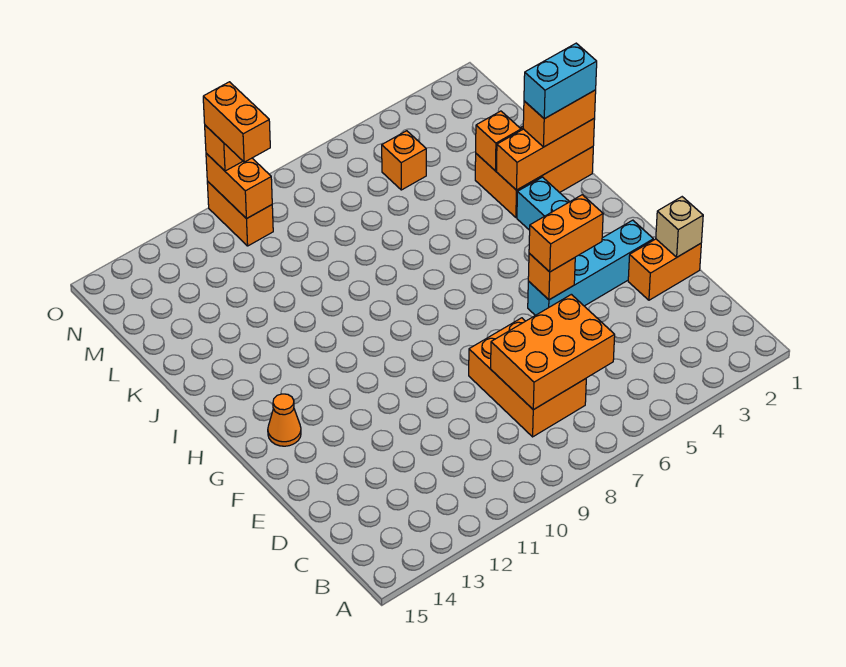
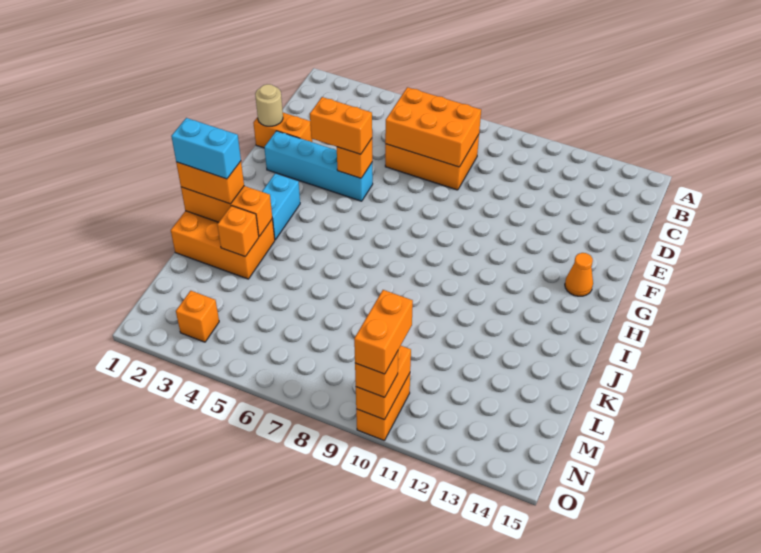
orange 2x3 brick [469,318,586,437] -> orange 2x3 brick turned to [385,135,479,190]
tan 1x1 brick [656,197,703,257] -> tan 1x1 round brick [255,84,283,126]
orange 1x1 brick [382,131,426,190] -> orange 1x1 brick moved to [176,291,219,342]

